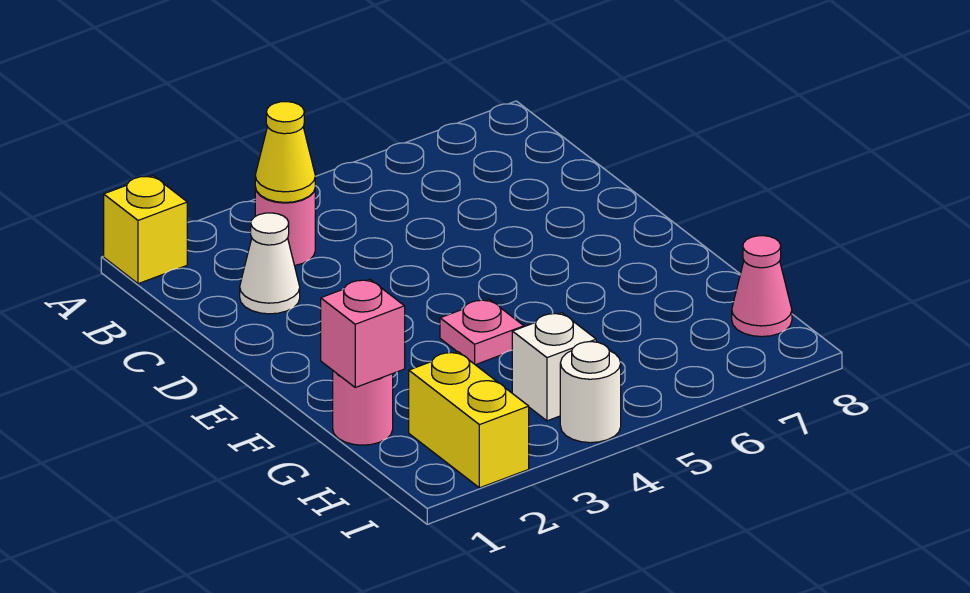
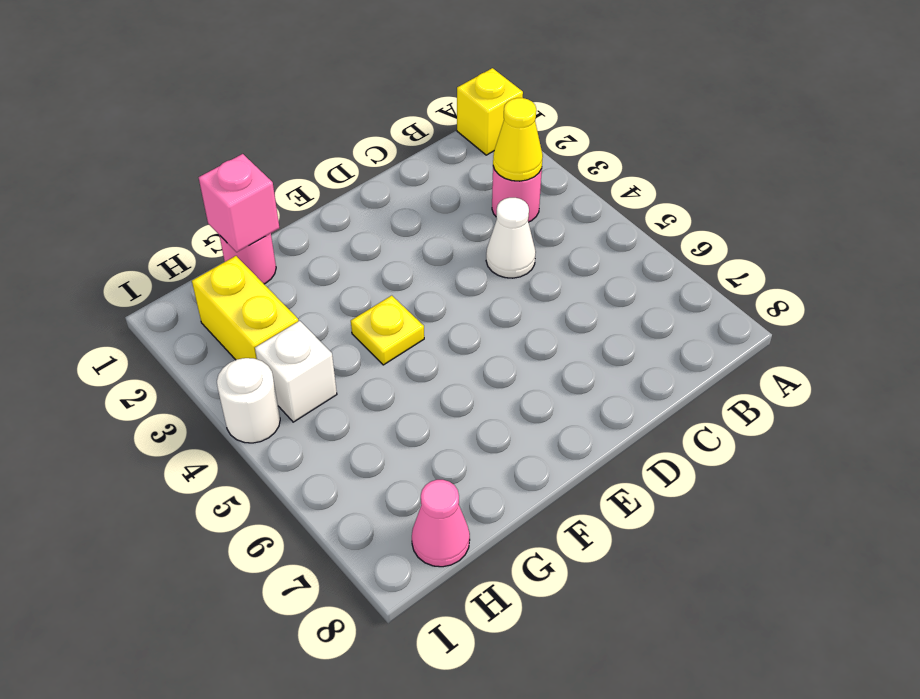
white 1x1 cone [240,213,300,314] -> white 1x1 cone moved to [486,198,536,278]
pink 1x1 plate [440,299,524,365] -> yellow 1x1 plate [351,296,424,365]
yellow 1x2 brick [409,352,529,488] -> yellow 1x2 brick turned to [192,256,298,360]

